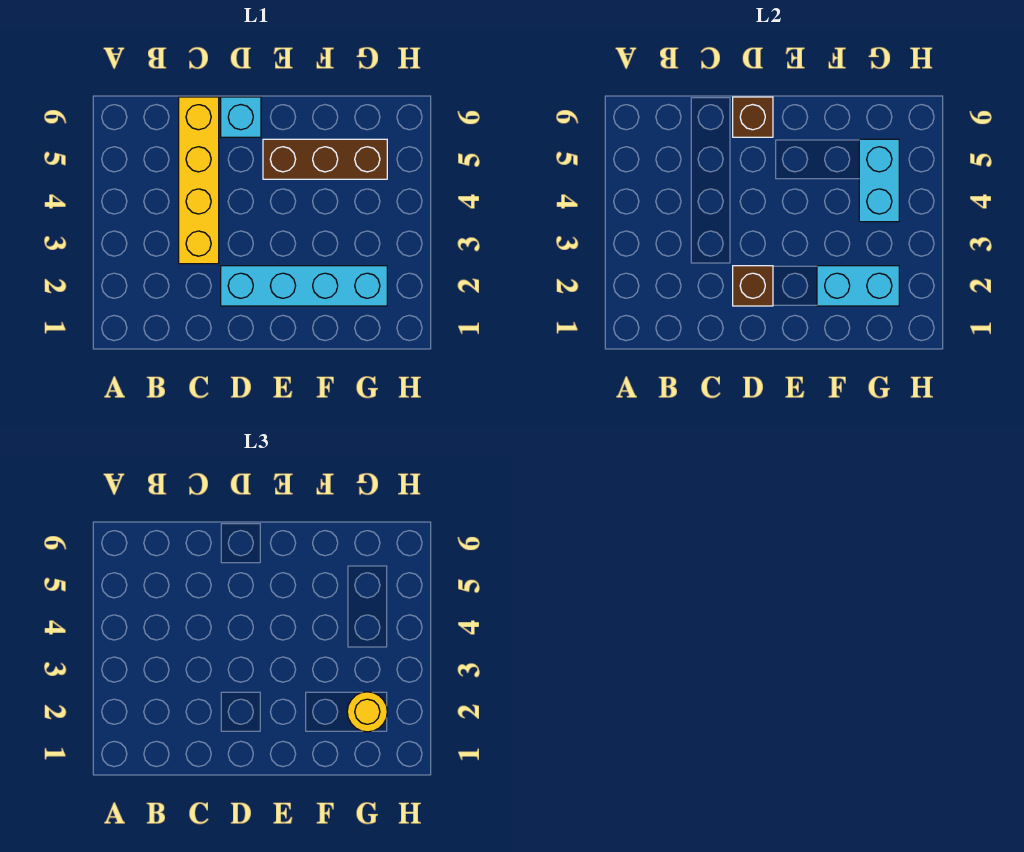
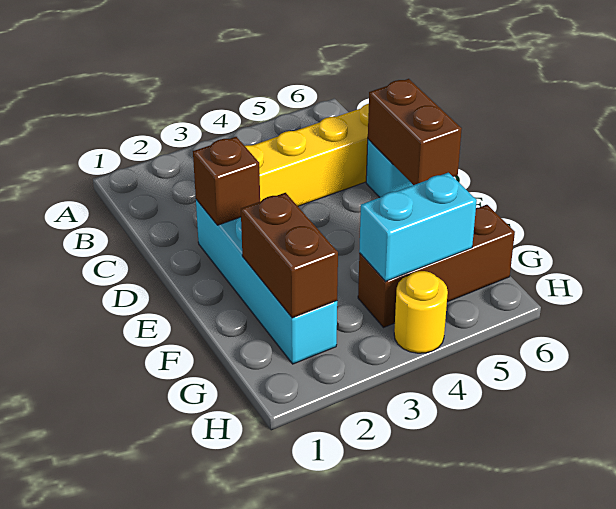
brown 1x1 brick [733,97,773,137] -> brown 1x2 brick [368,79,462,185]
brown 1x3 brick [263,139,387,179] -> brown 1x3 brick turned to [358,205,515,327]
cyan 1x2 brick [817,266,899,306] -> brown 1x2 brick [241,193,338,318]
yellow 1x1 round brick [347,692,387,732] -> yellow 1x1 round brick moved to [394,271,448,353]

